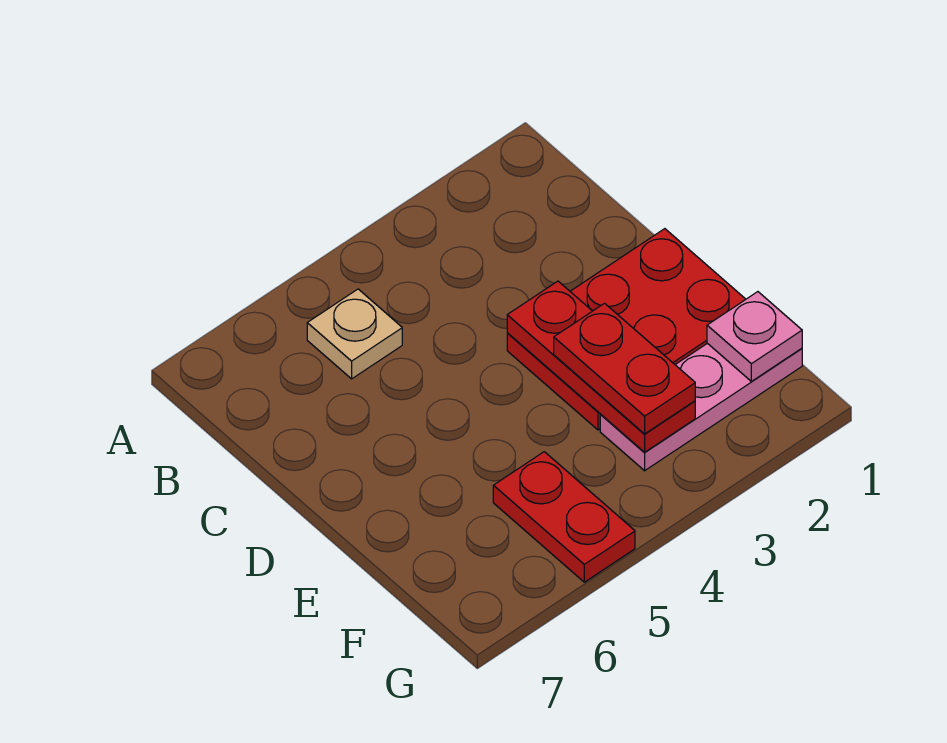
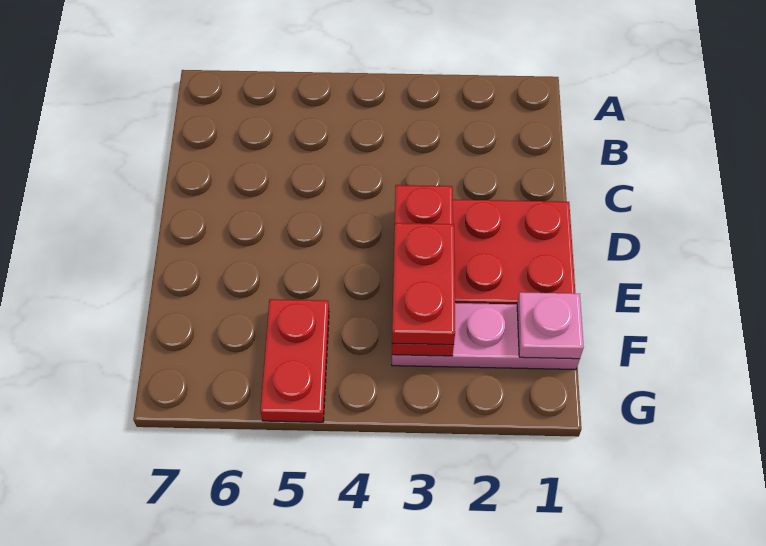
tan 1x1 plate [307,289,402,379] -> none

